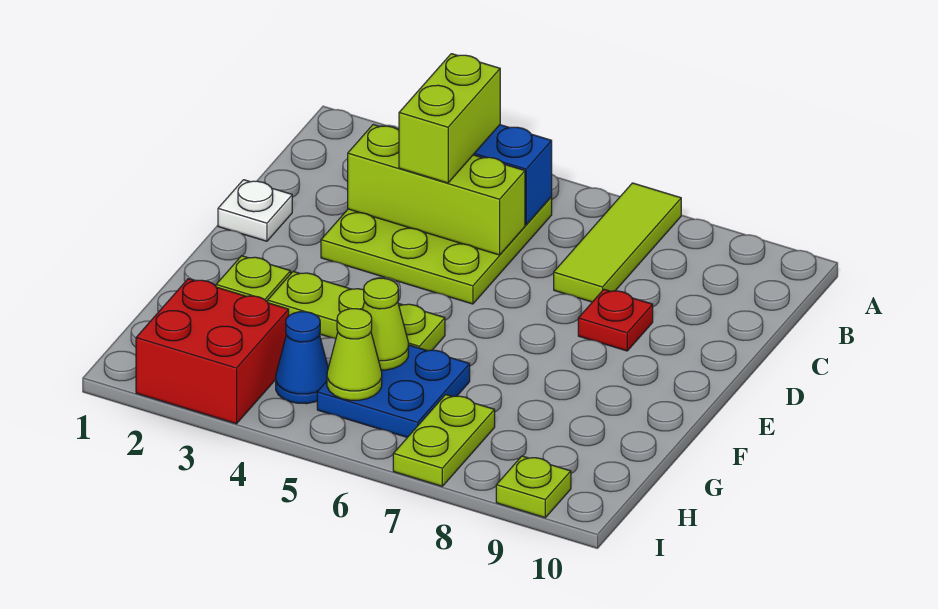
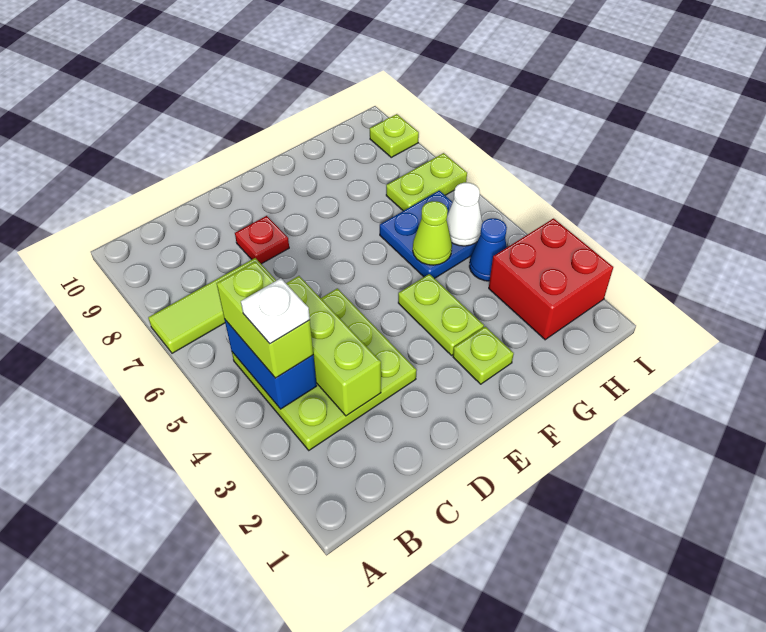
lime 1x2 brick [399,54,500,183] -> lime 1x2 brick turned to [217,262,313,378]
white 1x1 plate [218,180,292,241] -> white 1x1 plate moved to [241,278,310,344]
lime 1x3 plate [268,271,445,351] -> lime 1x2 plate [398,274,484,355]
lime 1x1 cone [327,309,382,400] -> white 1x1 cone [447,183,482,246]

